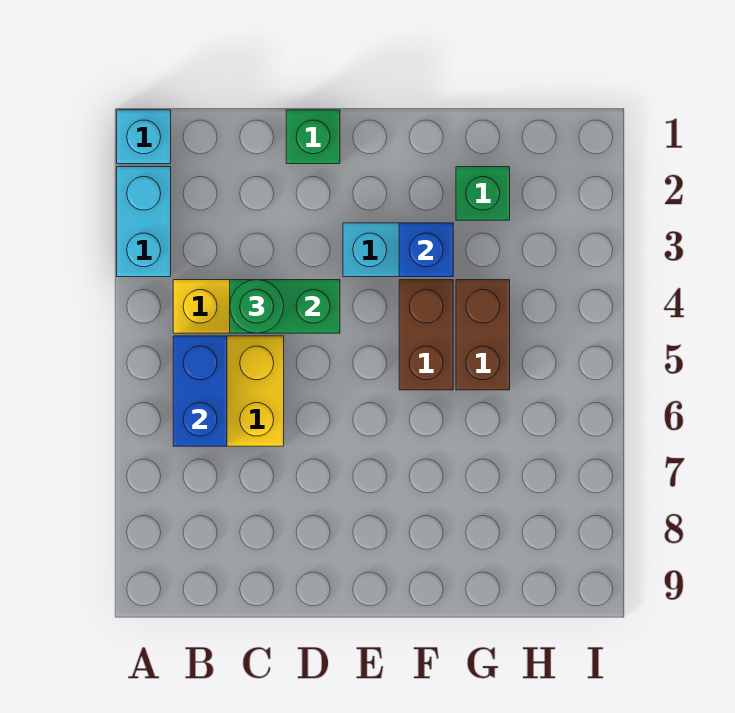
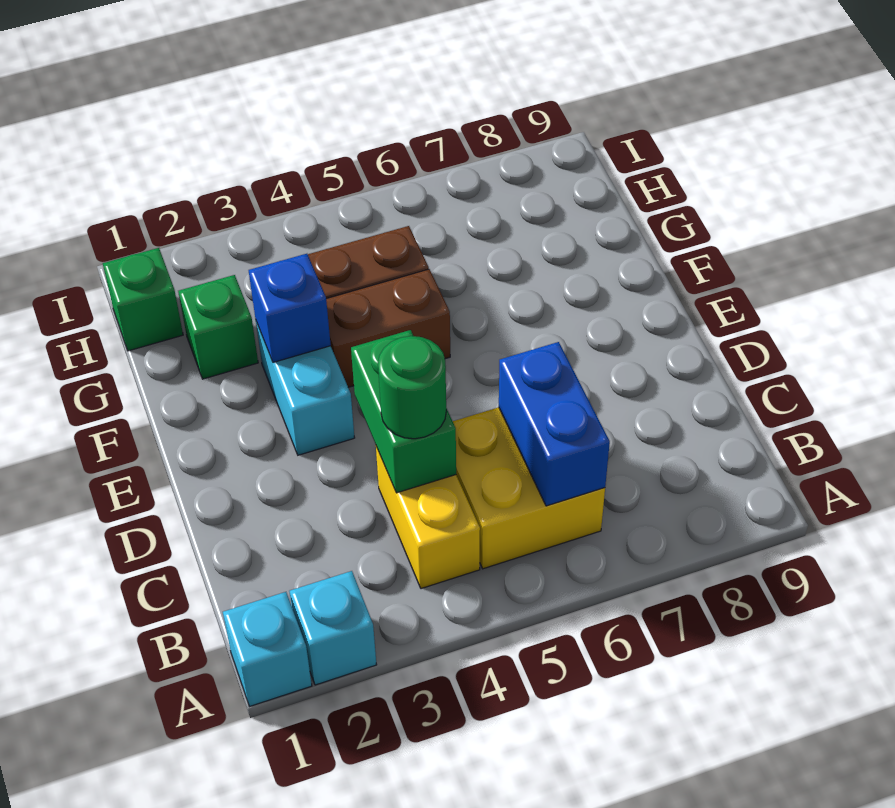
cyan 1x2 brick [117,167,171,277] -> cyan 1x1 brick [290,571,377,685]
blue 1x2 brick [173,336,227,446] -> blue 1x2 brick turned to [499,342,610,506]
green 1x1 brick [286,110,340,164] -> green 1x1 brick moved to [103,248,183,351]

